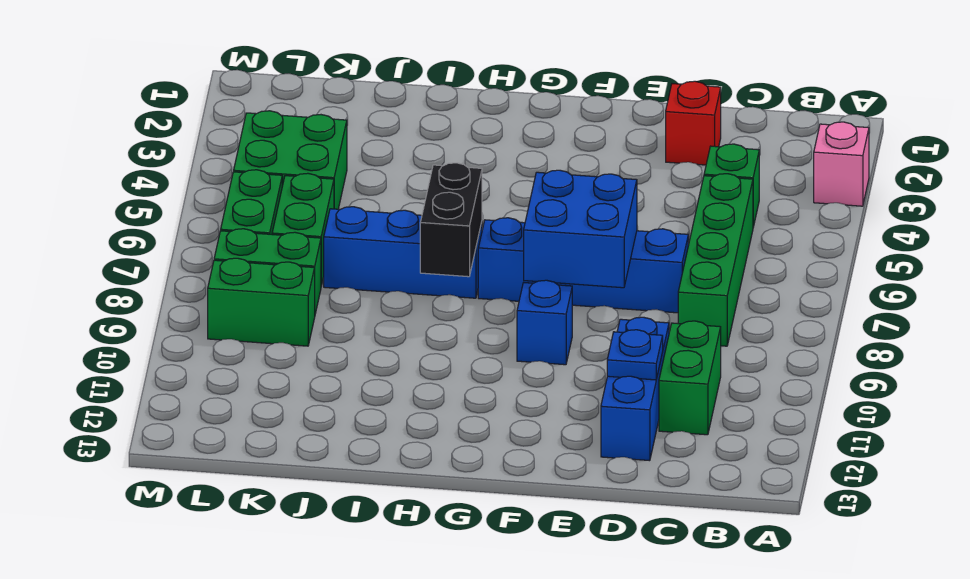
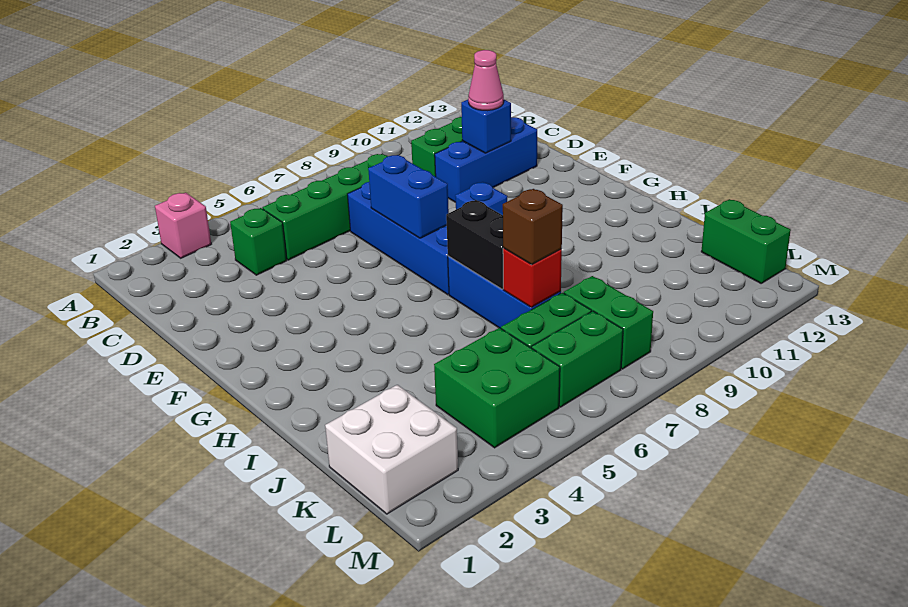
red 1x1 brick [666,81,721,165] -> red 1x1 brick moved to [503,248,562,307]
blue 1x1 plate [607,330,663,380] -> blue 1x1 brick [461,100,511,153]
none -> pink 1x1 cone [468,50,504,111]
blue 2x2 brick [524,170,637,288] -> blue 1x2 brick [368,155,449,238]
black 1x2 brick [420,163,482,277] -> black 1x2 brick turned to [446,200,503,289]
none -> brown 1x1 brick [503,189,563,264]
none -> white 2x2 brick [325,385,458,514]
green 1x2 brick [208,258,315,346] -> green 1x2 brick moved to [701,199,791,283]

